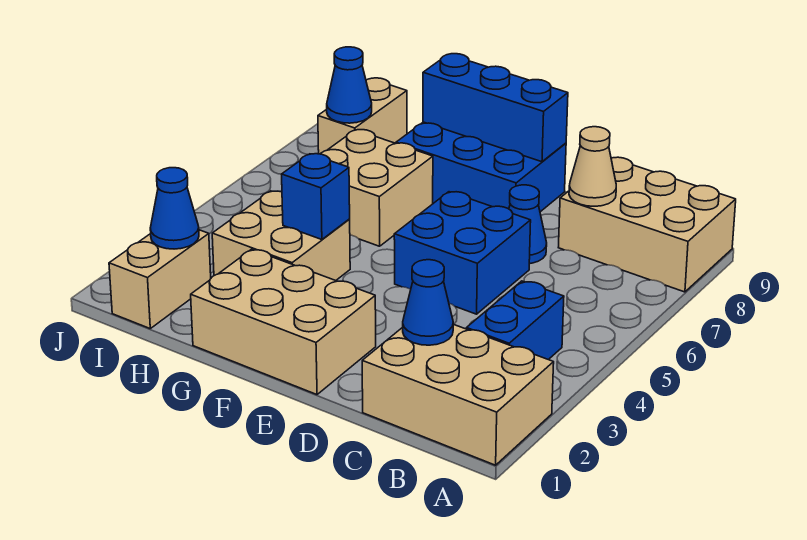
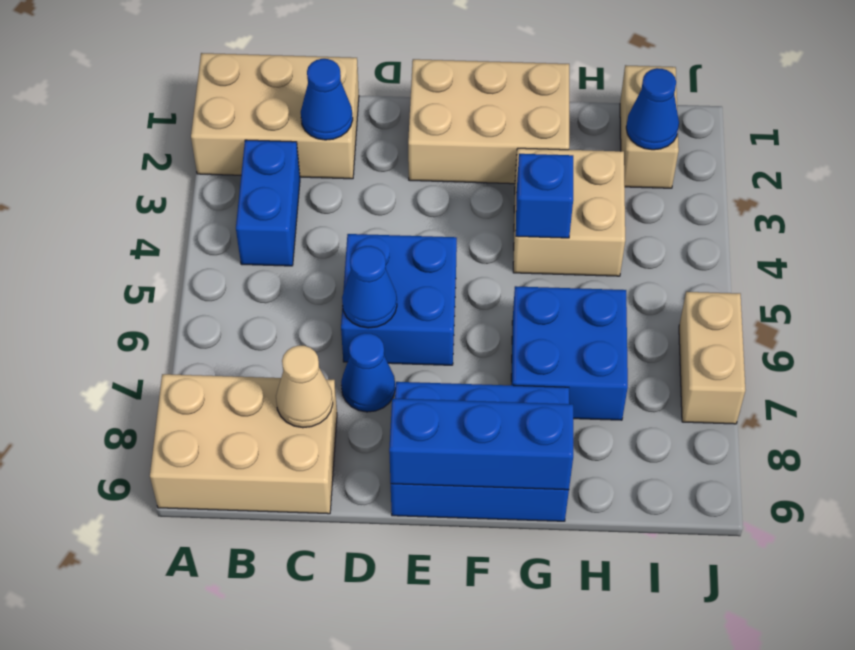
tan 2x2 brick [321,130,433,246] -> blue 2x2 brick [511,286,628,420]
tan 1x2 brick [318,78,407,154] -> tan 1x2 brick moved to [679,292,745,424]
blue 1x1 cone [327,47,372,123] -> blue 1x1 cone moved to [342,246,397,328]

